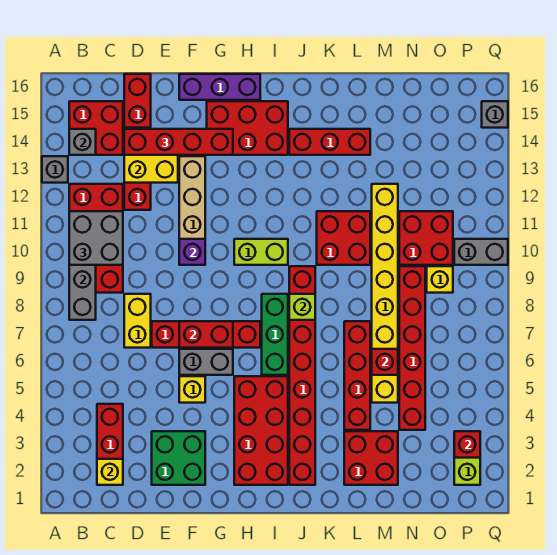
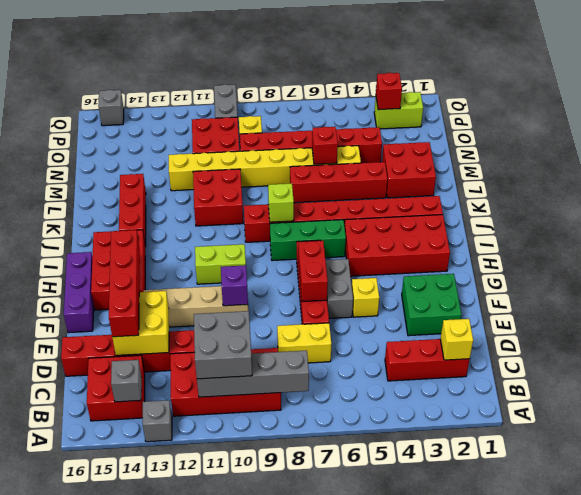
lime 1x2 brick [234,239,288,265] -> lime 1x2 brick turned to [195,244,246,284]

